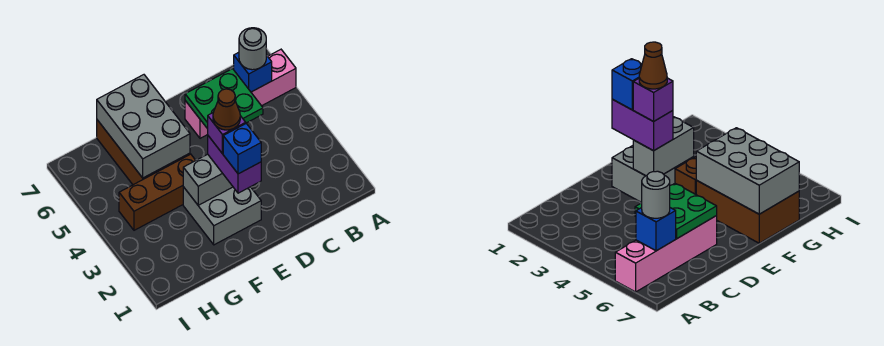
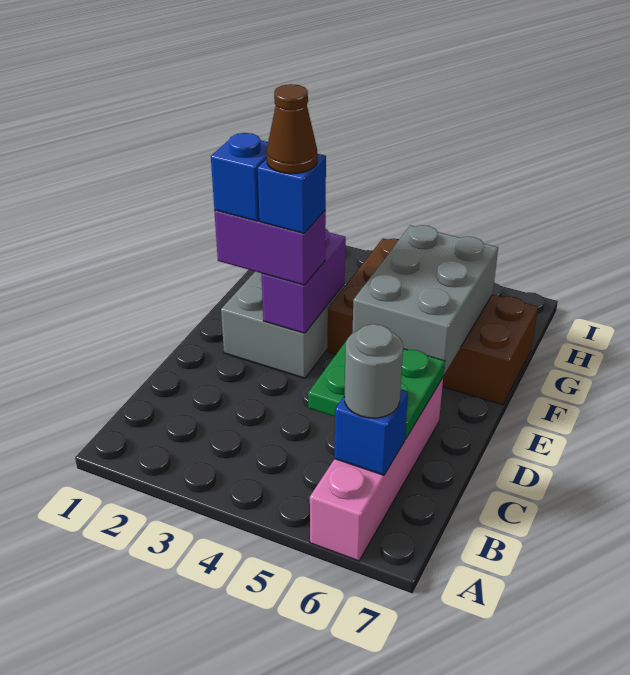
grey 1x2 brick [183,154,233,205] -> purple 1x2 brick [262,229,346,333]
purple 1x1 brick [208,113,246,154] -> blue 1x1 brick [258,154,326,233]
grey 2x3 brick [97,75,190,178] -> grey 2x3 brick turned to [352,225,498,374]

